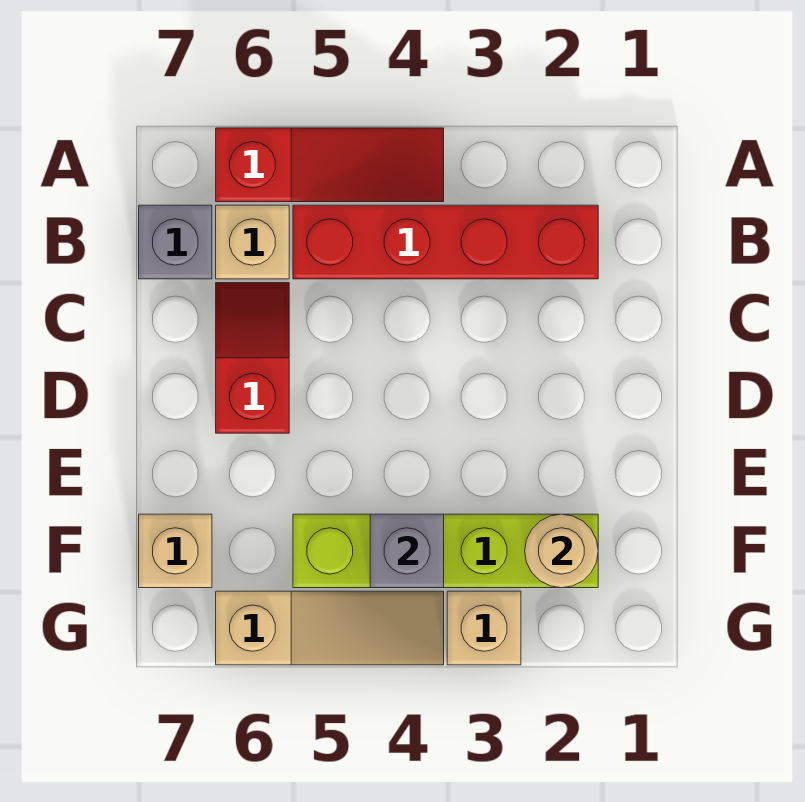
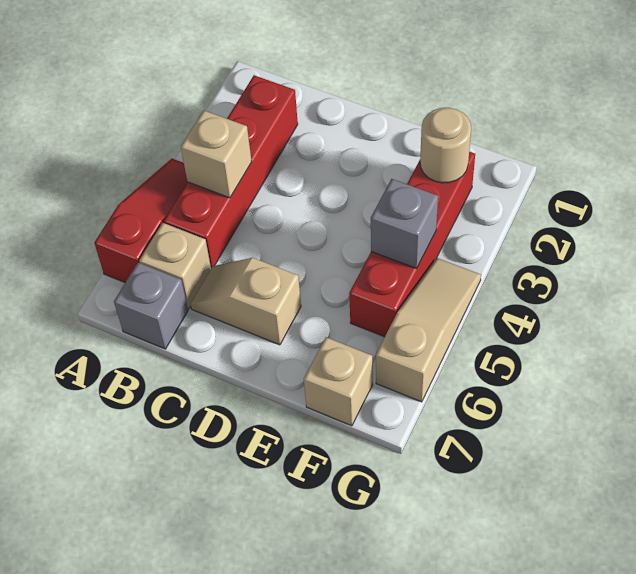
red 1x2 slope [216,283,289,433] -> tan 1x2 slope [191,258,301,345]
lime 1x4 brick [293,514,598,588] -> red 1x4 brick [349,152,475,337]
tan 1x1 brick [447,591,521,665] -> tan 1x1 brick moved to [181,110,252,198]

